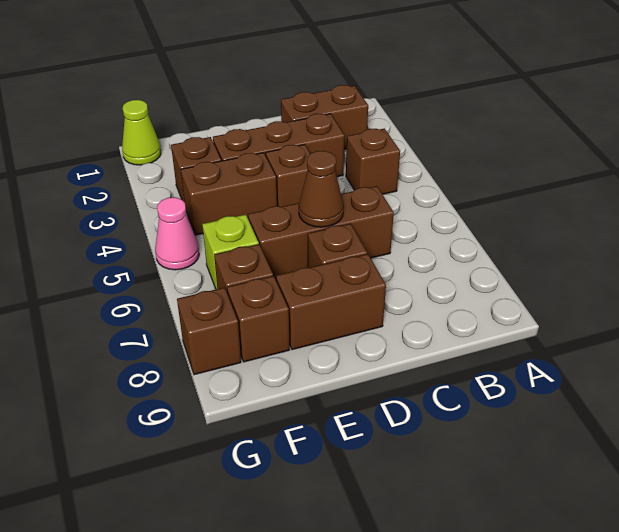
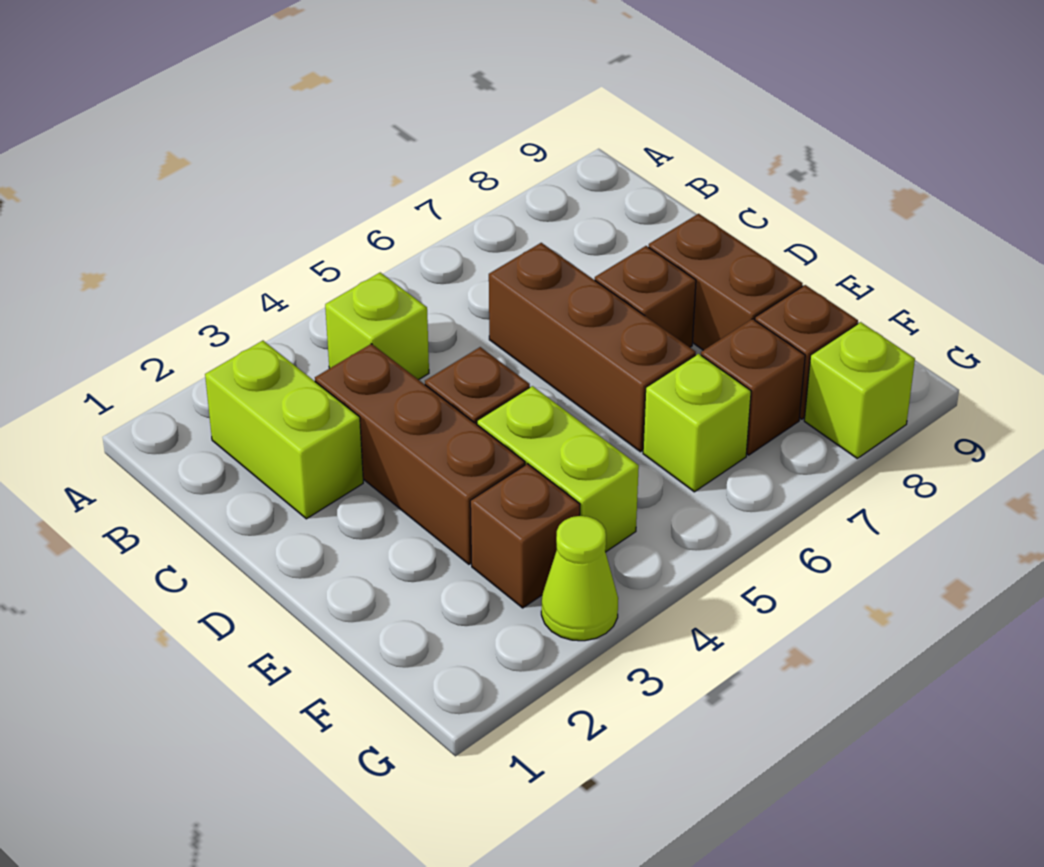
brown 1x2 brick [281,85,368,149] -> lime 1x2 brick [205,341,363,519]
brown 1x1 brick [346,129,400,194] -> lime 1x1 brick [325,273,429,380]
brown 1x1 cone [299,151,344,227] -> none
brown 1x2 brick [181,153,277,235] -> lime 1x2 brick [477,386,639,552]
lime 1x1 cone [122,100,161,165] -> lime 1x1 cone moved to [541,516,618,641]
pink 1x1 cone [155,197,199,270] -> none
brown 1x1 brick [177,288,241,375] -> lime 1x1 brick [804,322,915,458]

